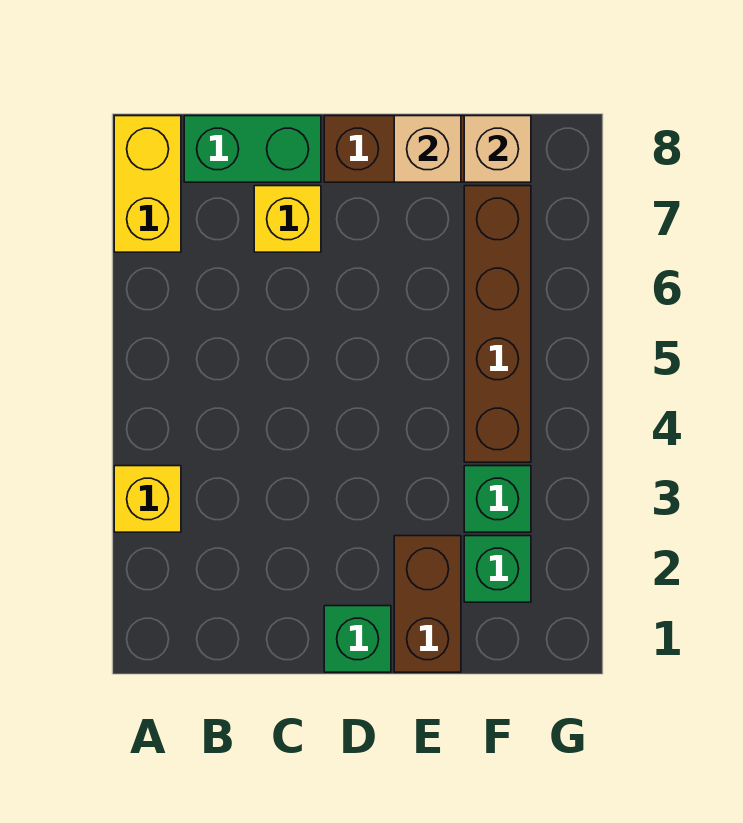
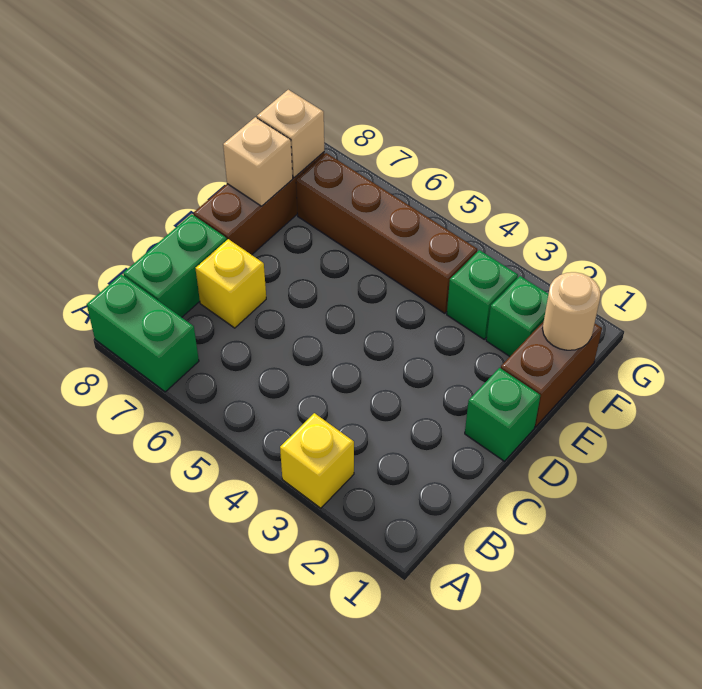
yellow 1x2 brick [114,116,181,252] -> green 1x2 brick [87,274,199,392]
brown 1x2 brick [394,536,461,672] -> brown 1x2 brick turned to [501,321,602,427]
none -> tan 1x1 round brick [543,272,601,350]

